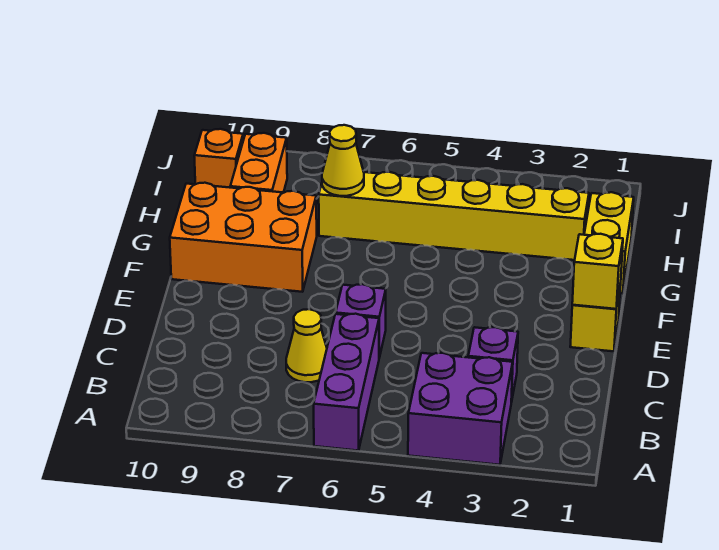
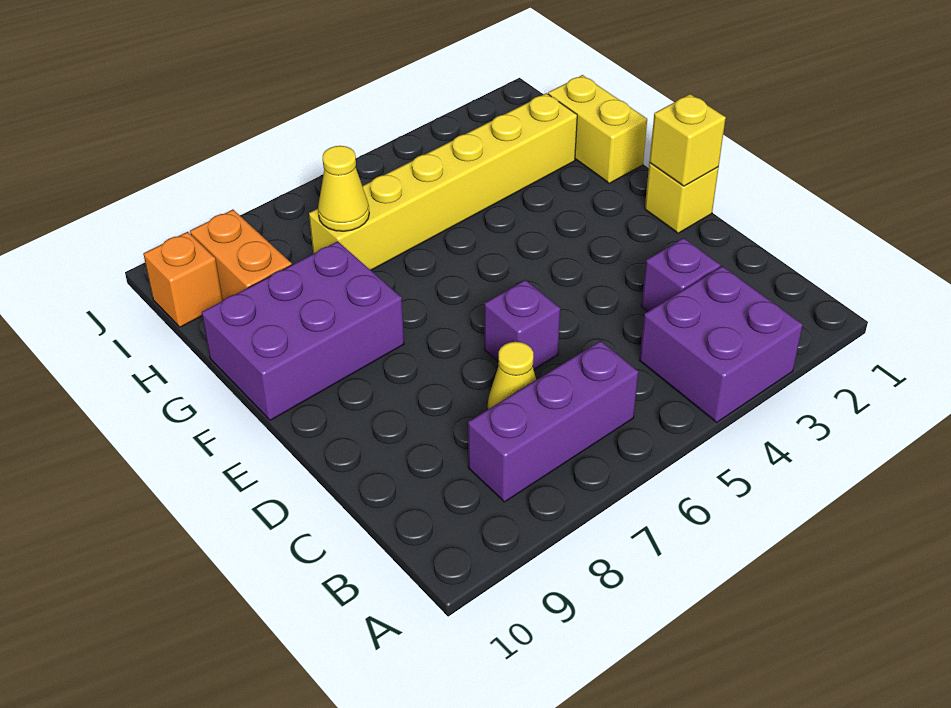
purple 1x3 brick [314,314,379,451] -> purple 1x3 brick turned to [468,341,638,502]
orange 2x3 brick [170,183,317,292] -> purple 2x3 brick [202,241,404,420]

